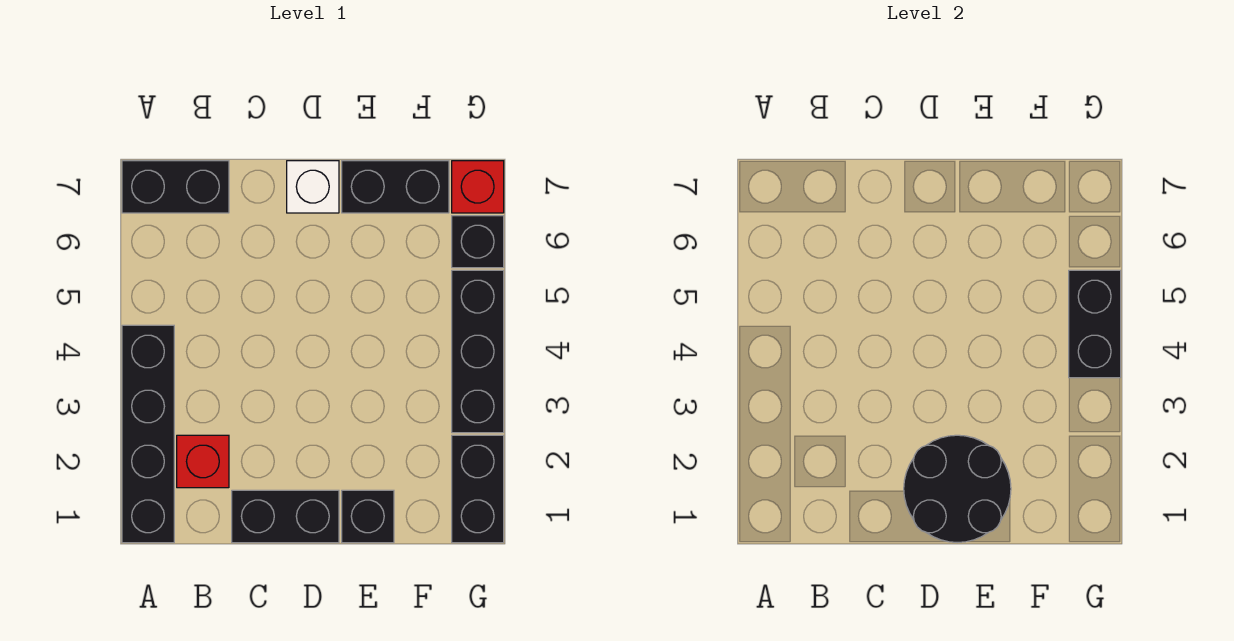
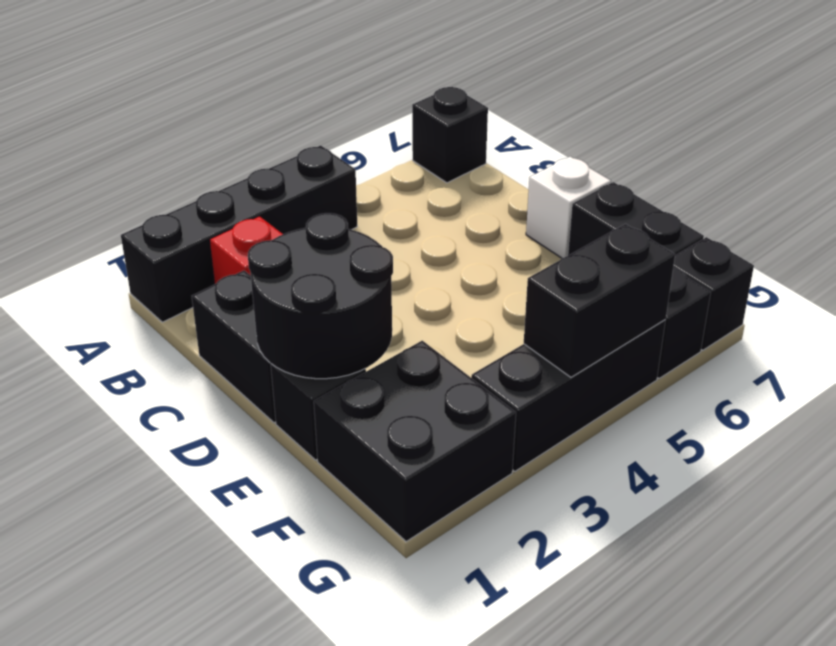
black 1x2 brick [122,161,229,213] -> black 1x1 brick [412,87,488,183]
black 1x2 brick [452,435,504,543] -> black 2x2 brick [314,341,516,542]
red 1x1 brick [452,161,504,213] -> black 1x1 brick [673,237,754,350]

